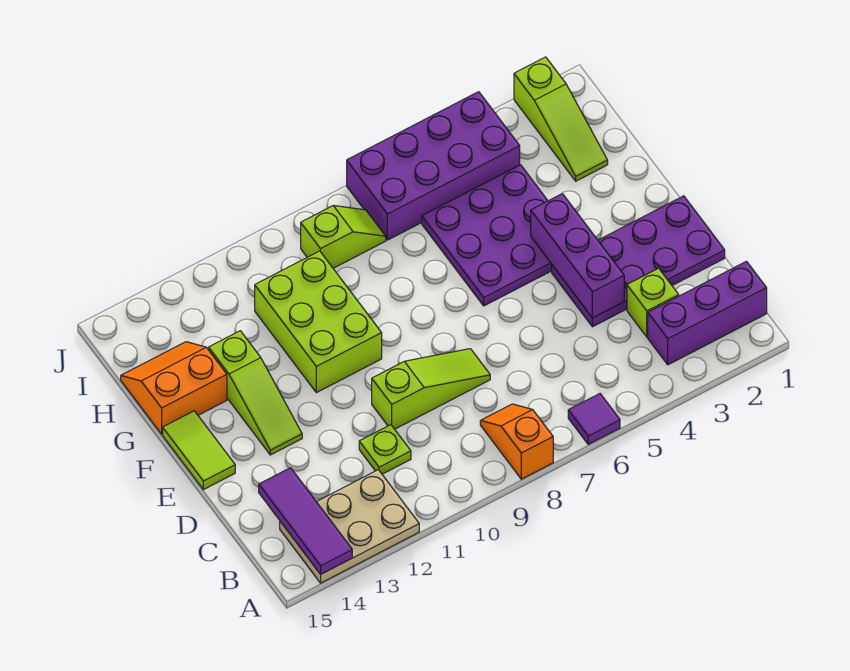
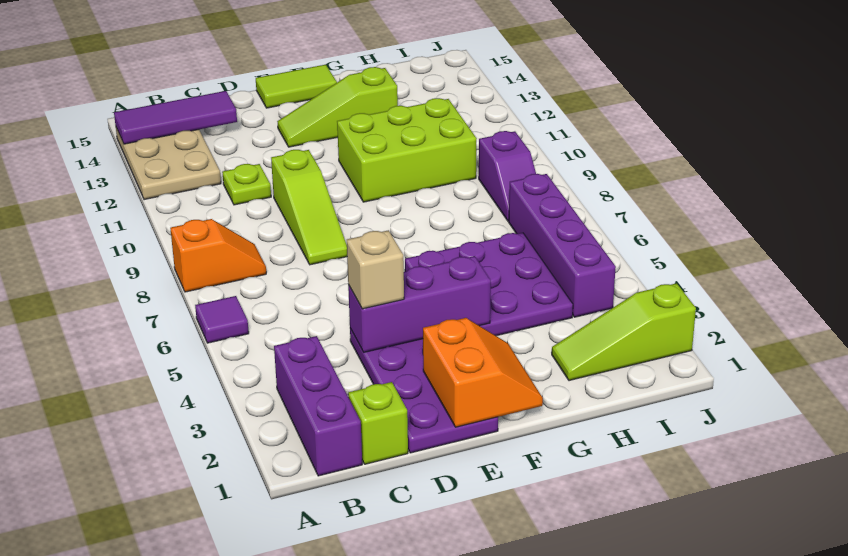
lime 1x1 brick [627,268,679,337] -> lime 1x1 brick moved to [348,382,408,464]
none -> tan 1x1 brick [347,230,404,309]
orange 2x2 slope [121,342,227,434] -> orange 2x2 slope moved to [423,318,543,427]
purple 2x4 brick [347,92,520,240] -> purple 1x4 brick [509,174,616,317]
lime 1x2 slope [301,206,386,268] -> purple 1x2 slope [479,131,536,221]

